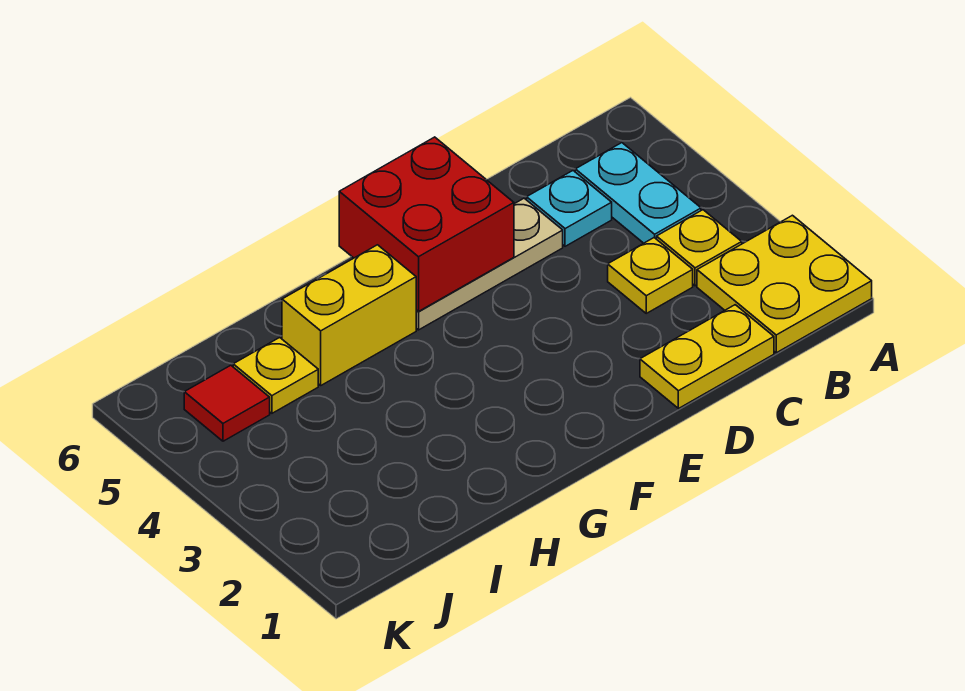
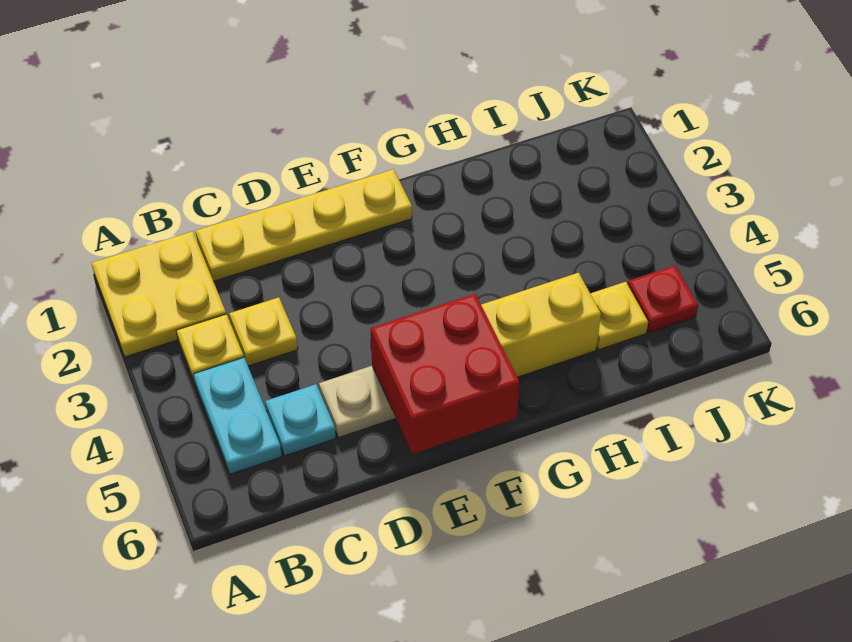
yellow 1x2 plate [640,305,774,409] -> yellow 1x4 plate [196,169,412,281]
red 1x1 tile [184,365,270,441] -> red 1x1 plate [628,265,698,333]

